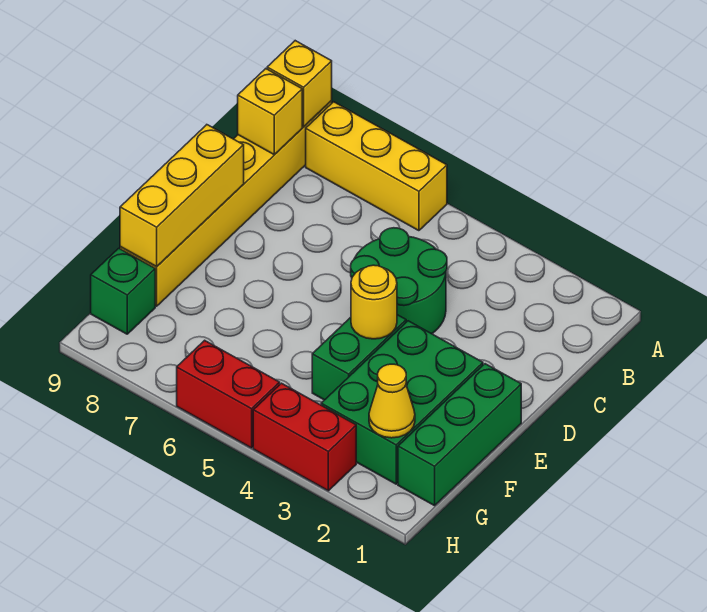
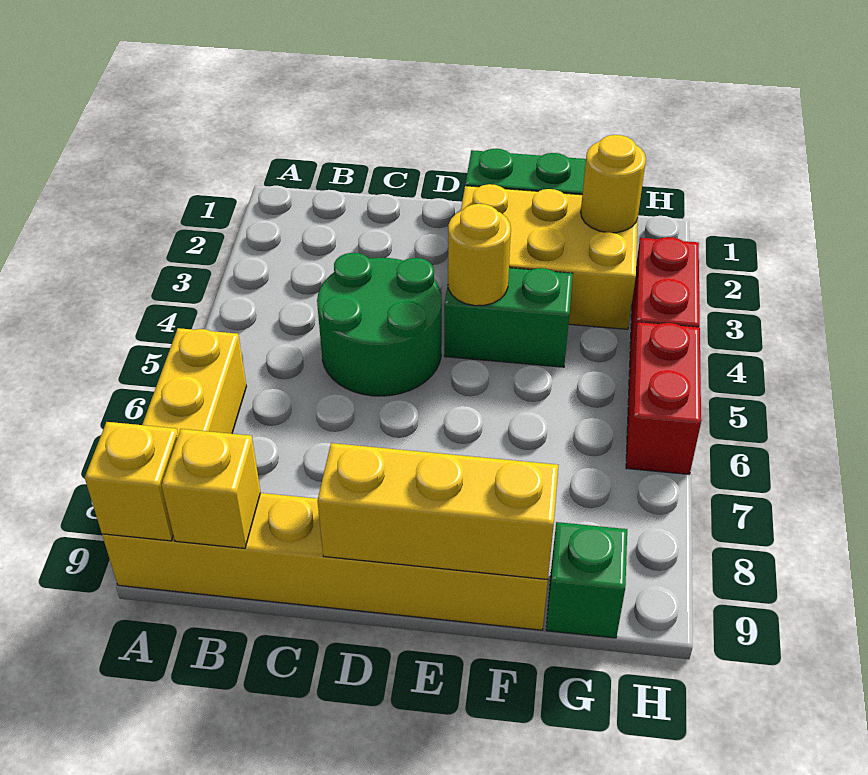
green 2x3 brick [321,321,483,484] -> yellow 2x3 brick [461,184,638,329]
yellow 1x1 cone [369,364,415,438] -> yellow 1x1 round brick [581,135,646,233]

